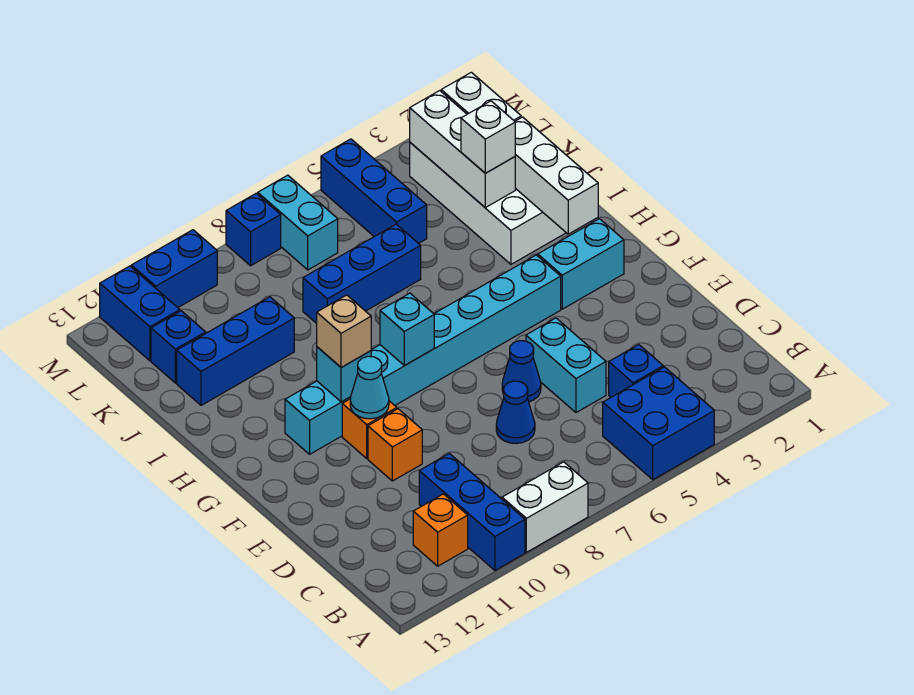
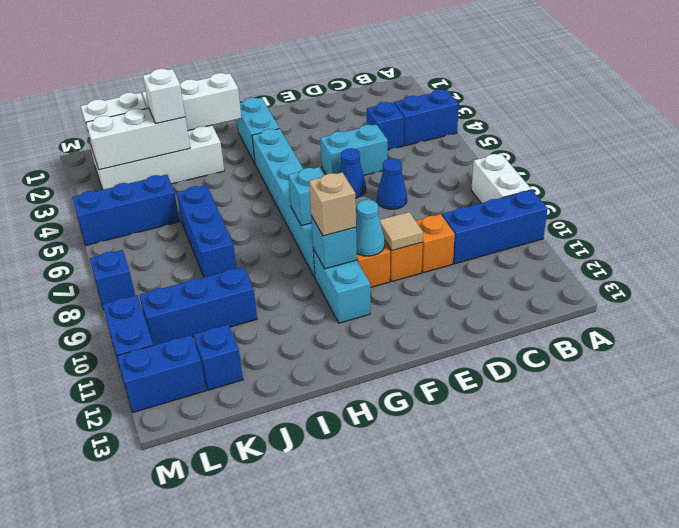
blue 2x2 brick [603,367,714,480] -> blue 1x2 brick [394,89,459,146]
orange 1x1 brick [413,494,468,566] -> orange 1x1 brick moved to [416,214,455,273]
none -> tan 1x1 tile [380,212,423,250]
blue 1x3 brick [177,297,294,405] -> blue 1x3 brick turned to [139,267,257,345]
cyan 1x2 brick [258,175,338,270] -> none

